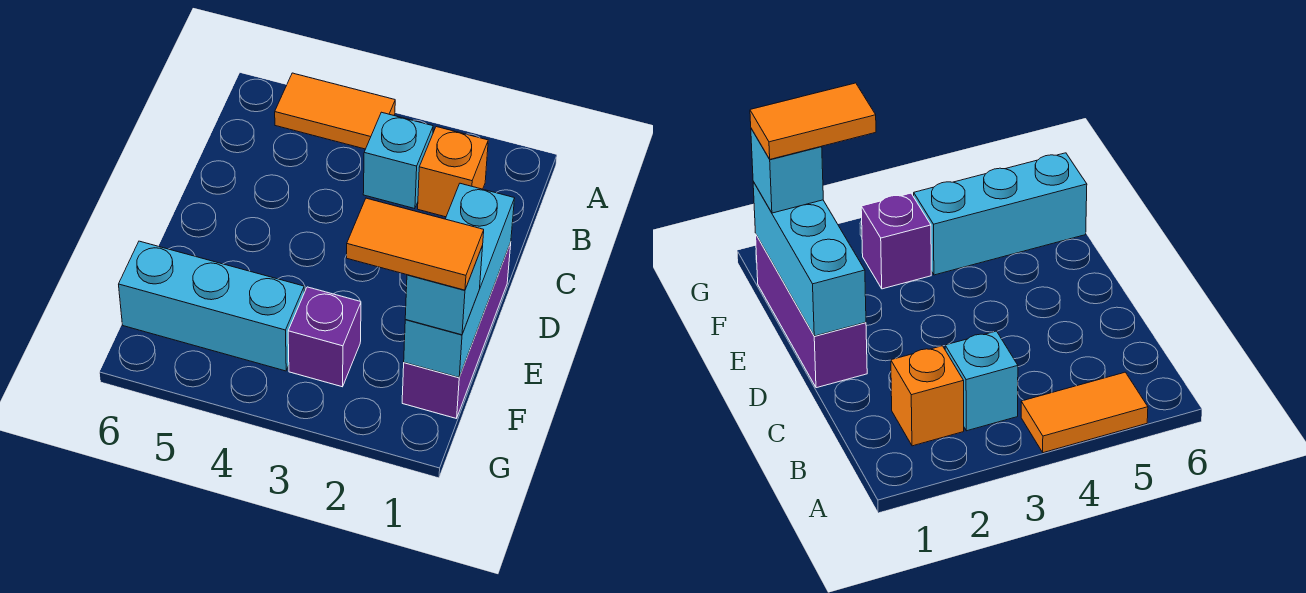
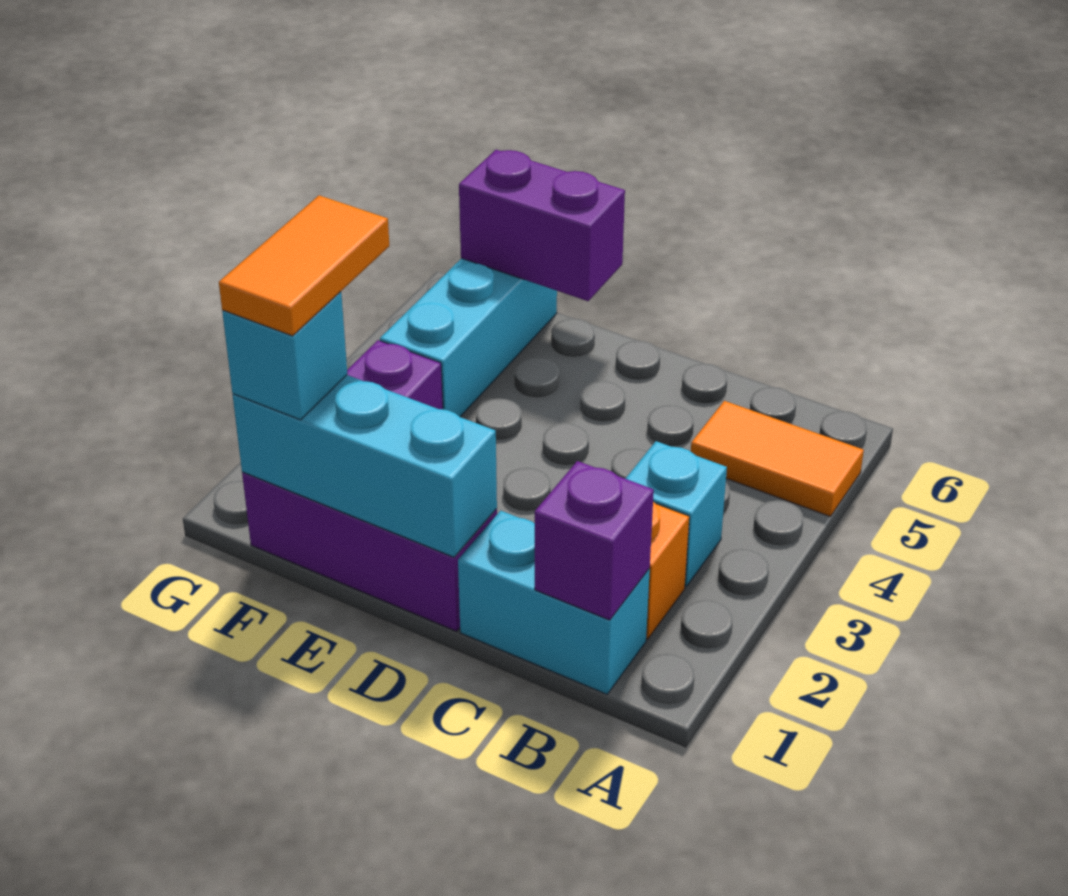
orange 1x2 tile [275,73,395,149] -> orange 1x2 tile turned to [691,401,864,517]
none -> cyan 1x2 brick [458,511,650,694]
none -> purple 1x1 brick [535,461,654,620]
none -> purple 1x2 brick [459,150,625,301]

